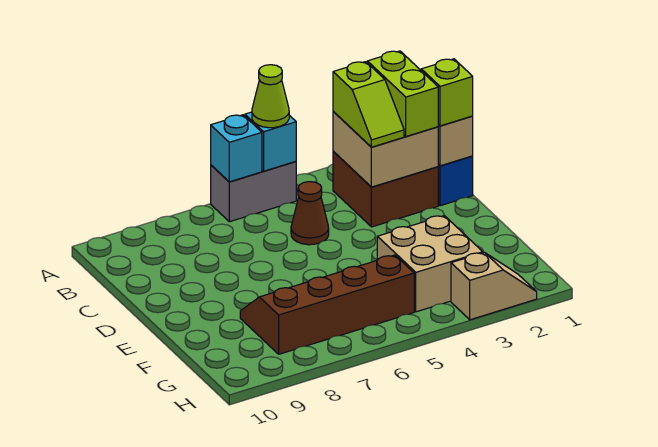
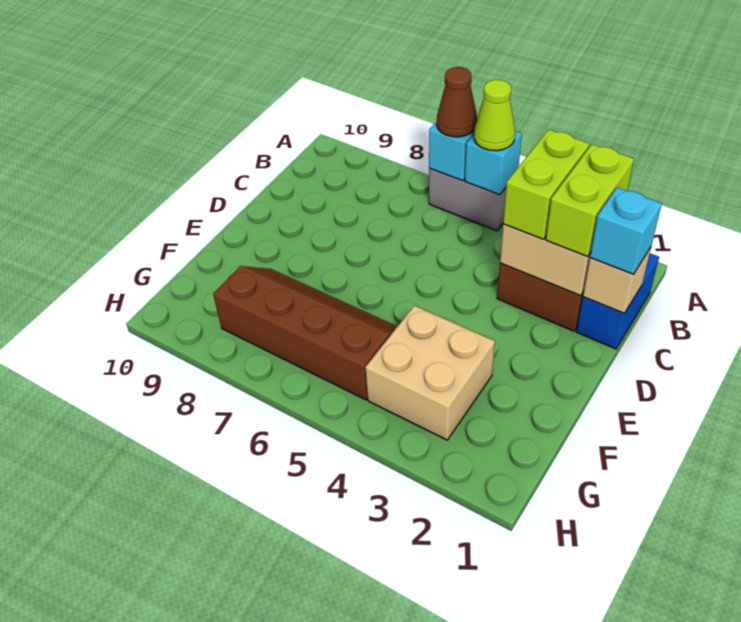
lime 1x2 slope [333,62,404,147] -> lime 1x2 brick [503,130,589,239]
lime 1x1 brick [421,59,473,126] -> cyan 1x1 brick [590,188,662,275]
brown 1x1 cone [291,182,329,245] -> brown 1x1 cone moved to [437,67,477,137]
tan 1x2 slope [451,252,537,320] -> none

